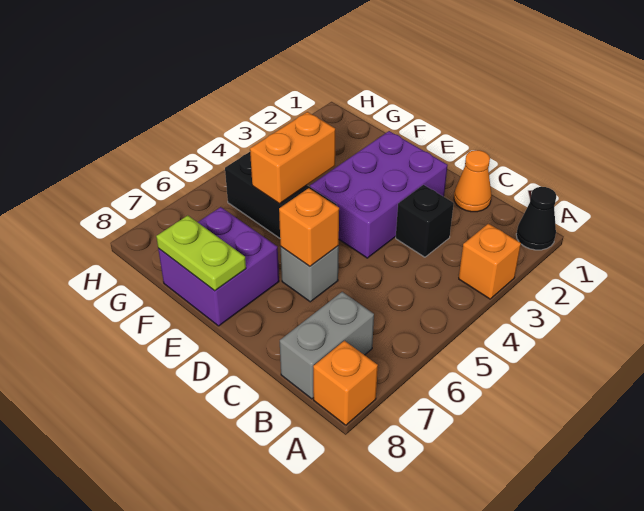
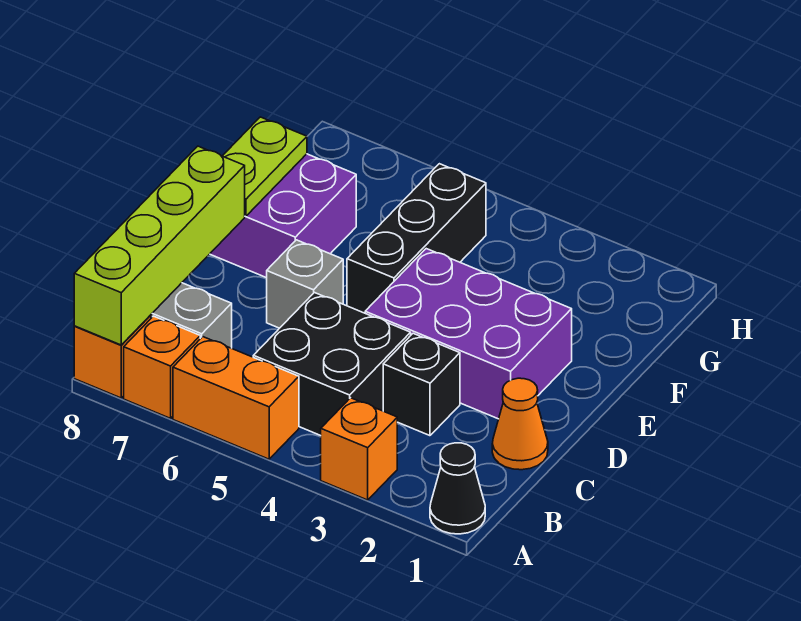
none -> lime 1x4 brick [74,146,245,345]
none -> black 2x2 brick [253,293,411,436]
orange 1x1 brick [279,188,339,266] -> orange 1x1 brick moved to [124,316,200,418]
orange 1x2 brick [250,112,335,204] -> orange 1x2 brick moved to [173,337,299,459]

